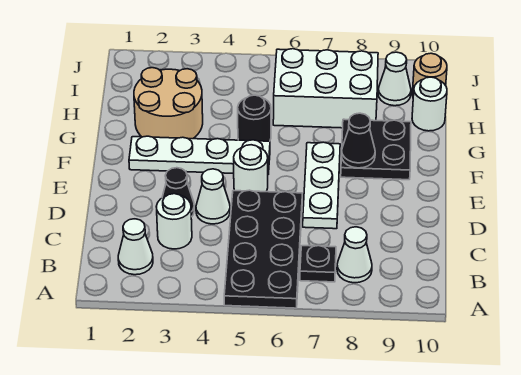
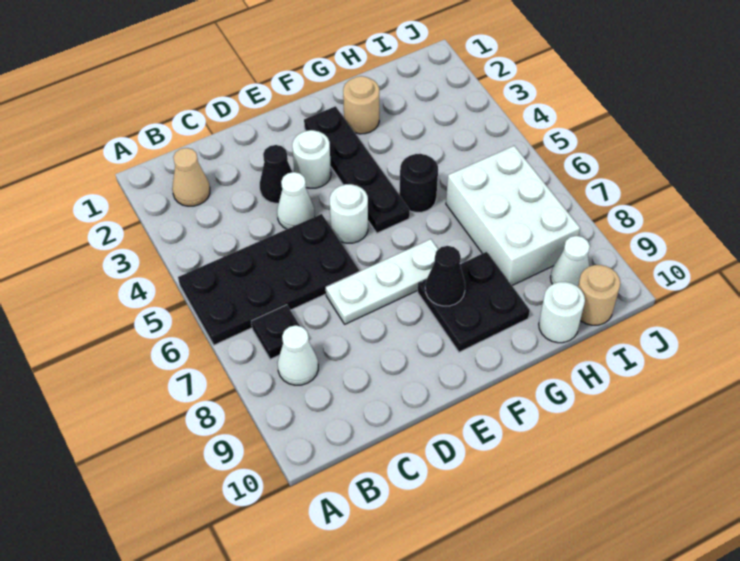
white 1x1 cone [118,219,153,275] -> tan 1x1 cone [172,148,210,206]
white 1x1 round brick [156,194,192,249] -> white 1x1 round brick moved to [292,130,331,188]
white 1x4 plate [129,136,270,174] -> black 1x4 plate [304,106,410,233]
tan 2x2 round brick [134,68,203,139] -> tan 1x1 round brick [343,76,379,134]

